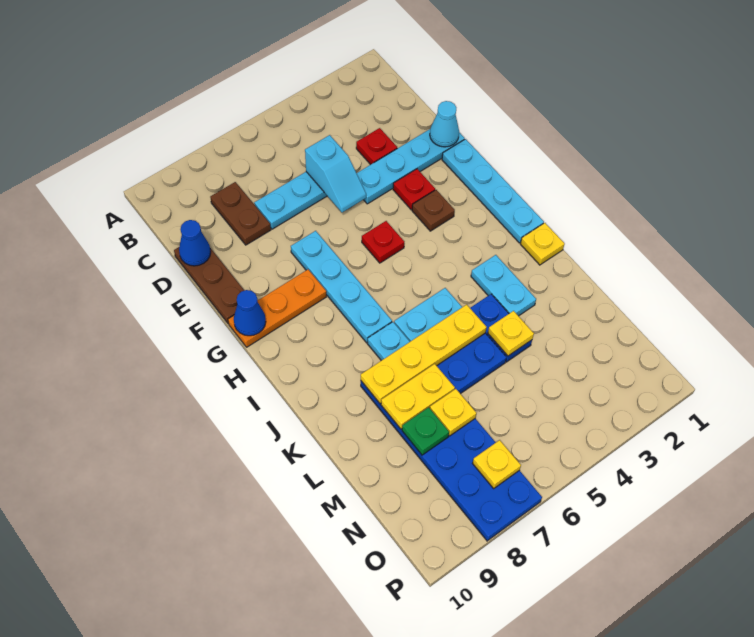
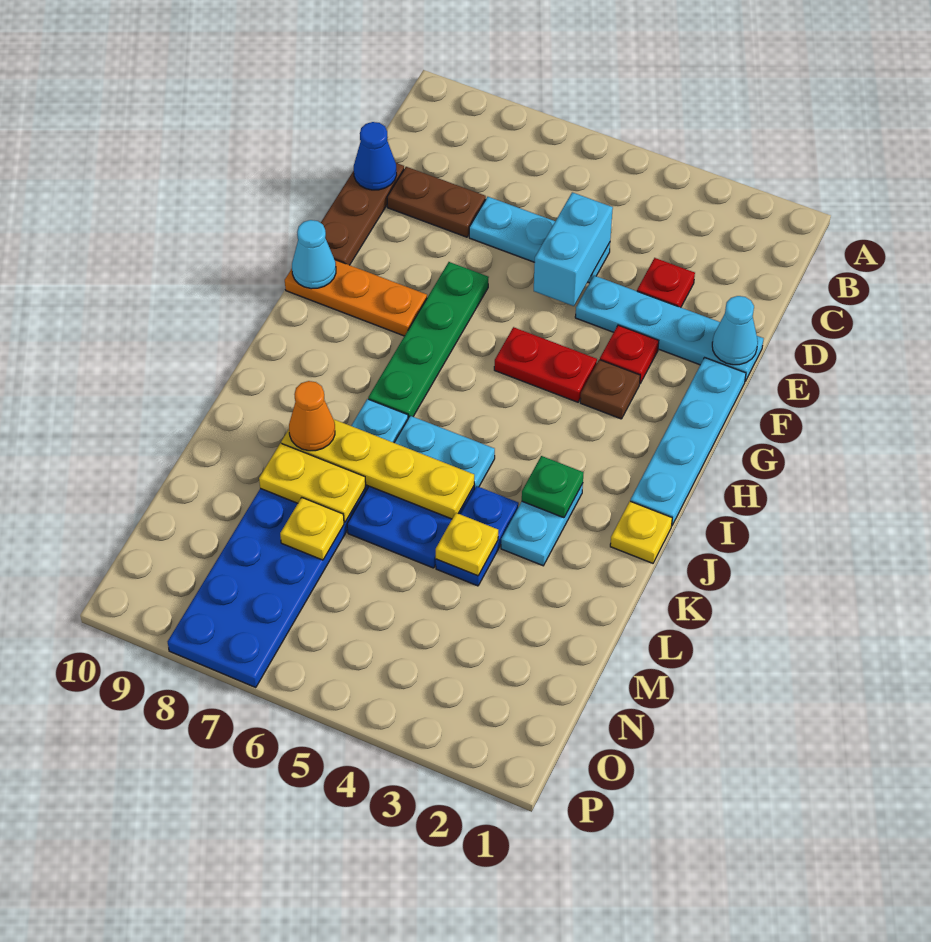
brown 1x2 plate [210,182,271,245] -> brown 1x2 plate turned to [387,167,486,237]
cyan 1x2 slope [305,135,366,212] -> cyan 1x2 brick [534,192,613,306]
cyan 1x4 plate [291,231,392,343] -> green 1x4 plate [368,262,489,418]
red 1x1 plate [362,221,404,263] -> red 1x2 plate [494,327,597,402]
blue 1x1 cone [234,290,266,336] -> cyan 1x1 cone [292,220,336,289]
none -> orange 1x1 cone [289,381,335,451]
green 1x1 plate [402,407,449,455] -> green 1x1 plate moved to [522,456,583,518]
yellow 1x1 plate [473,440,521,488] -> none

